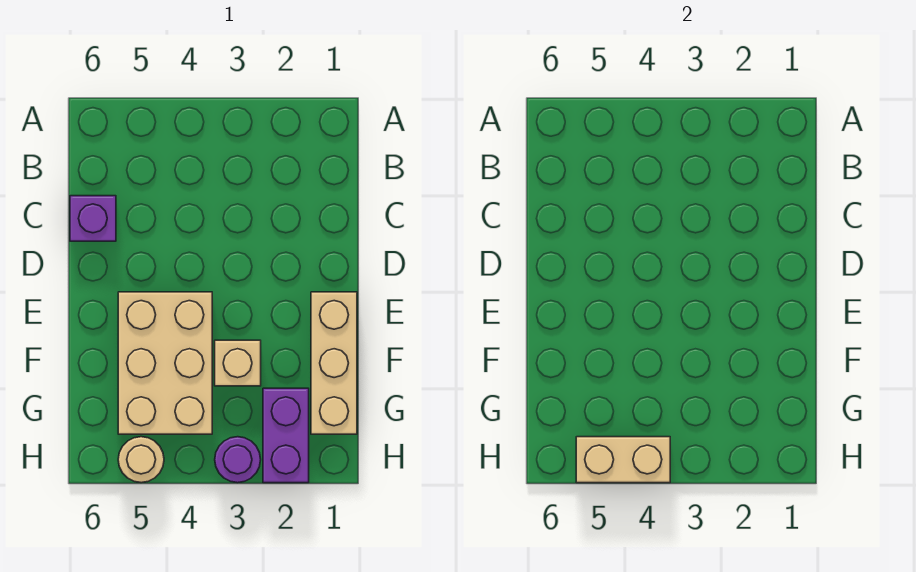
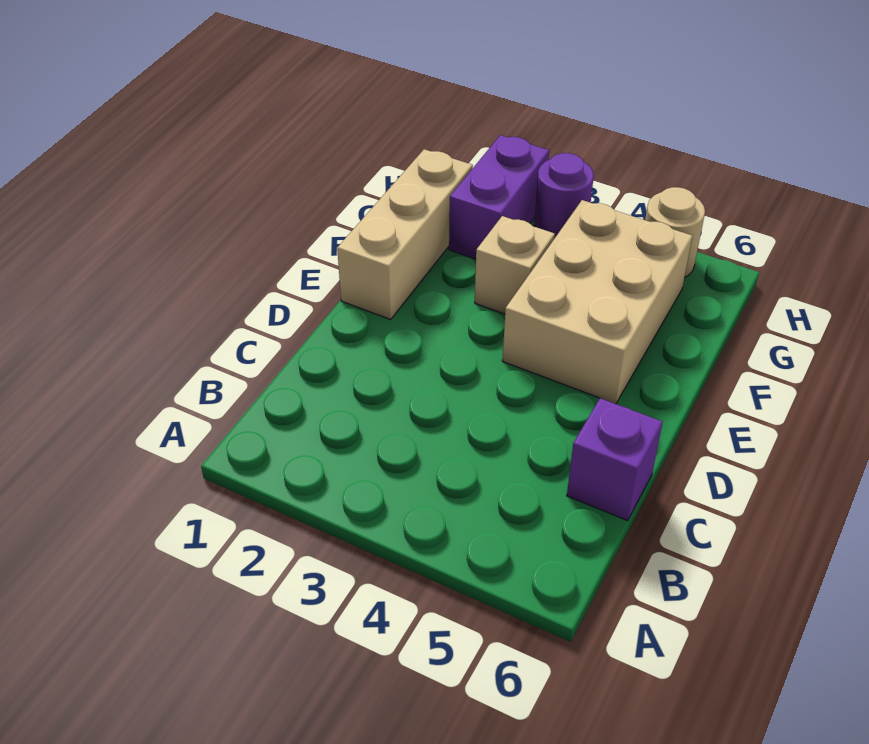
tan 1x2 brick [576,437,670,483] -> none

